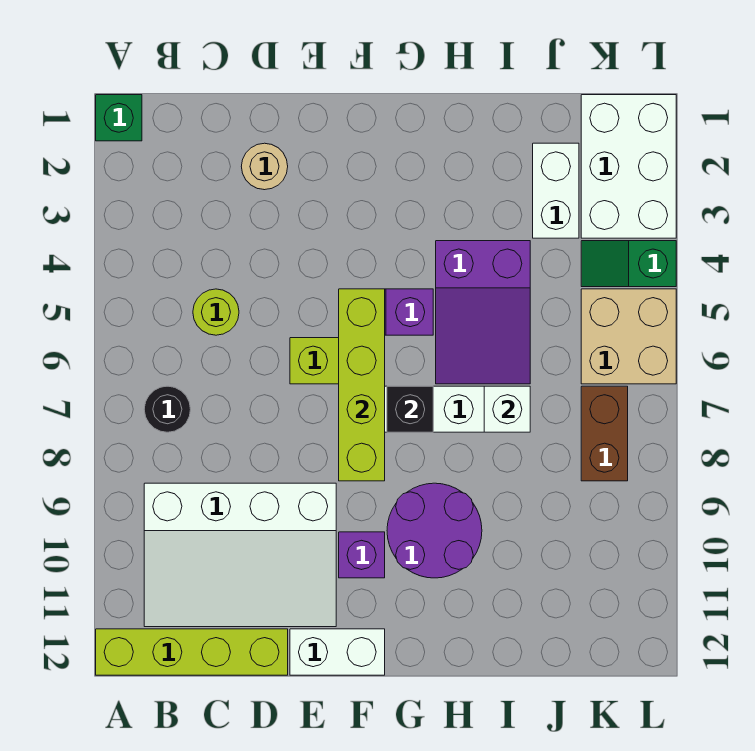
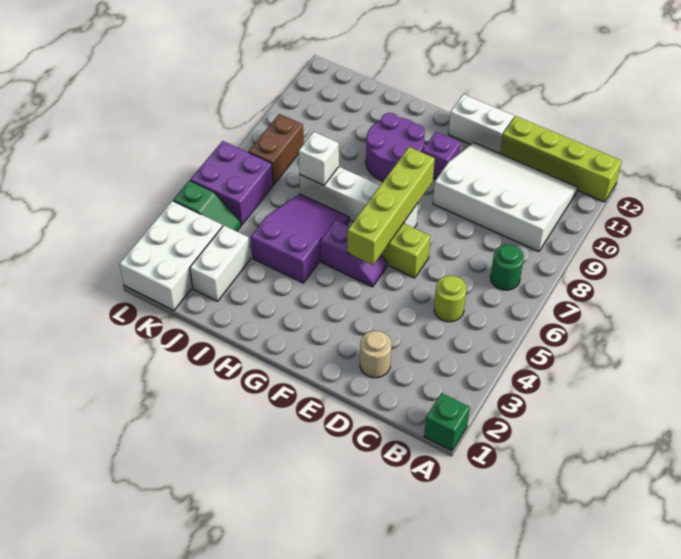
black 1x1 round brick [144,386,191,432] -> green 1x1 round brick [491,245,524,290]
black 1x1 brick [387,386,433,432] -> none
tan 2x2 brick [581,289,676,384] -> purple 2x2 brick [190,141,273,225]

